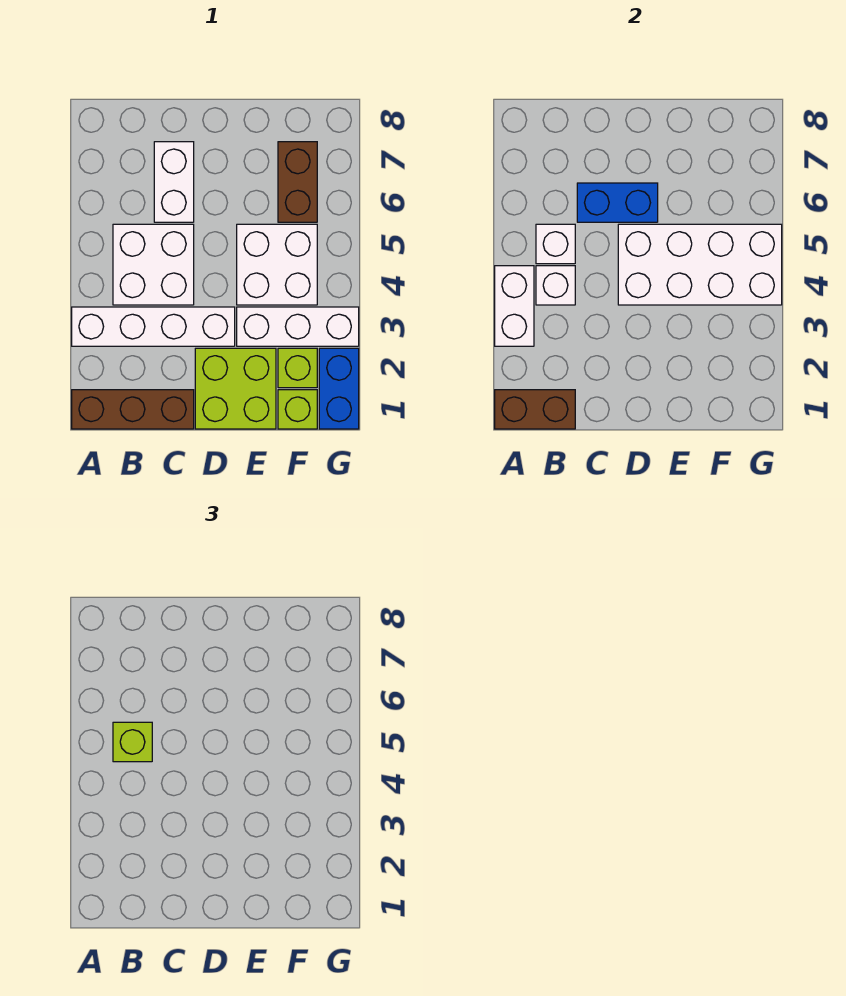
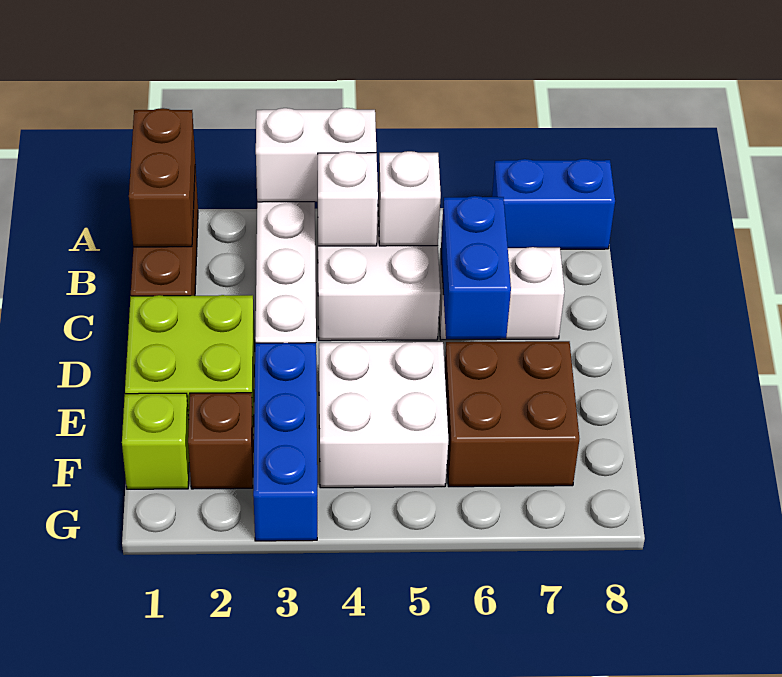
lime 1x1 brick [113,722,152,762] -> none
white 2x4 brick [618,224,782,305] -> none
white 1x3 brick [237,307,359,346] -> blue 1x3 brick [253,343,317,541]
lime 1x1 brick [278,348,317,388] -> brown 1x1 brick [188,393,253,489]
brown 1x2 brick [278,142,317,222] -> brown 2x2 brick [444,341,579,487]
blue 1x2 brick [319,348,359,429] -> blue 1x2 brick moved to [492,159,615,249]

